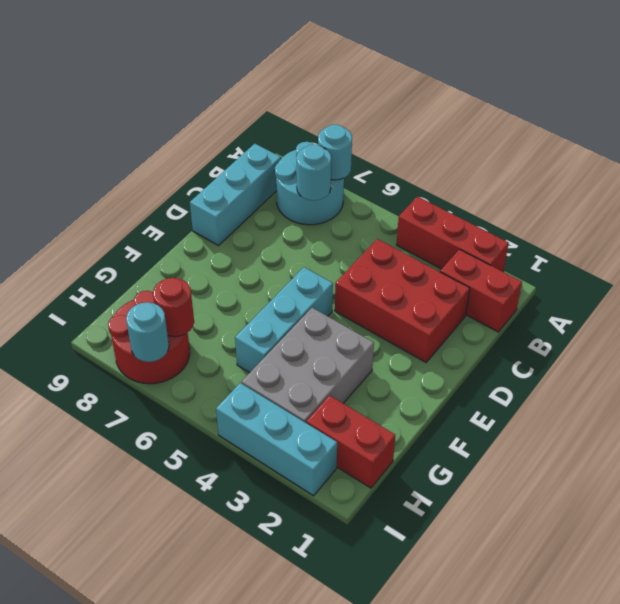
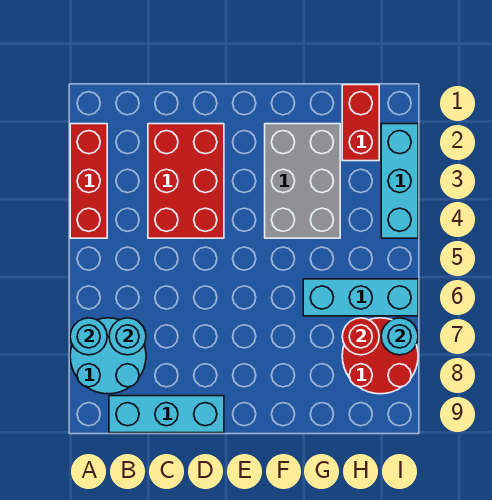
red 1x2 brick [440,249,522,332] -> none
cyan 1x3 brick [235,267,333,373] -> cyan 1x3 brick moved to [303,279,418,316]
grey 2x3 brick [242,308,374,423] -> grey 2x3 brick turned to [265,124,340,238]

